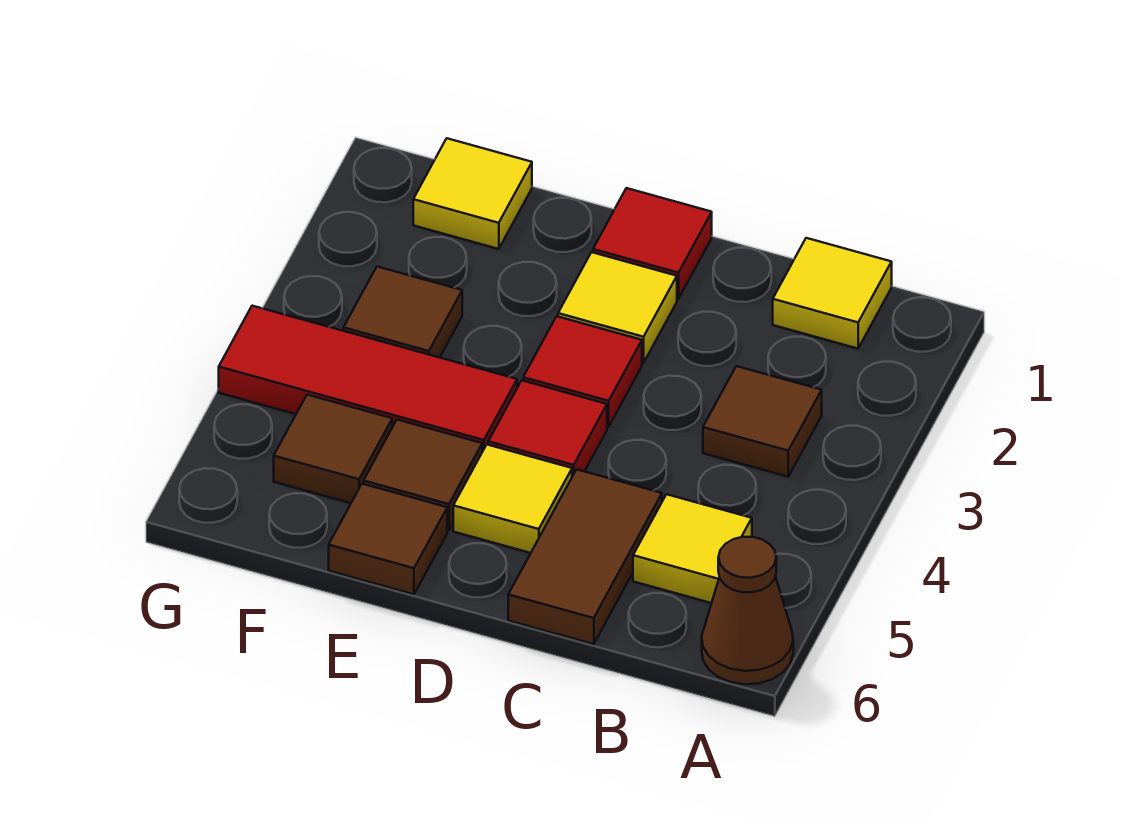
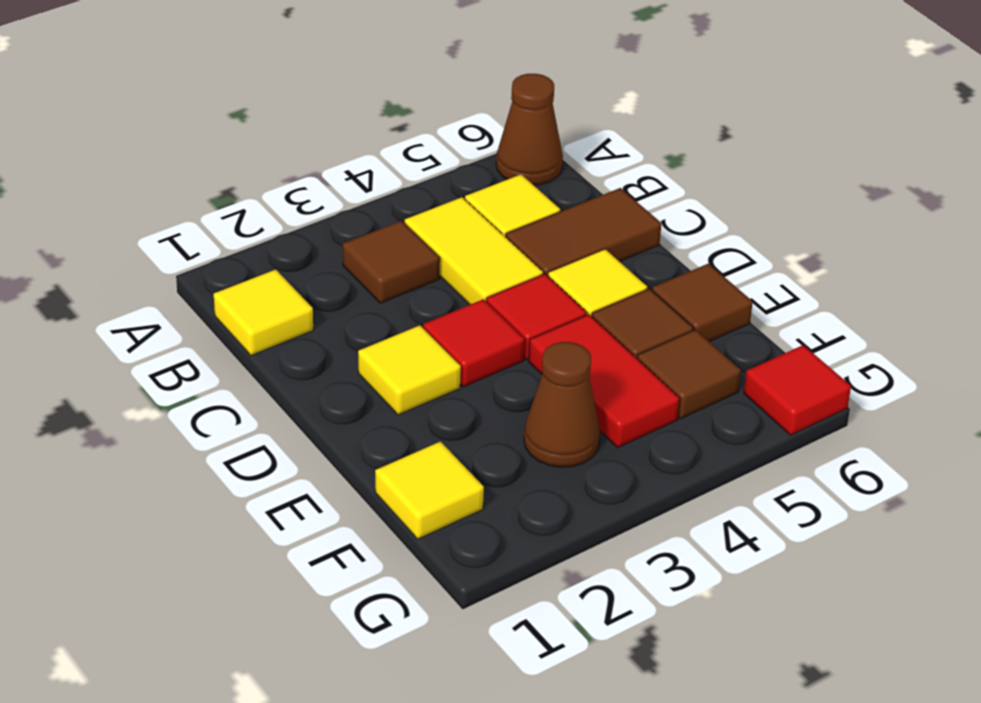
none -> yellow 1x2 tile [405,197,543,305]
red 1x1 tile [593,188,712,299] -> red 1x1 tile moved to [744,345,851,435]
red 1x3 tile [219,306,517,452] -> red 1x2 tile [529,314,679,448]
brown 1x1 tile [343,267,462,358] -> brown 1x1 cone [524,342,600,467]

